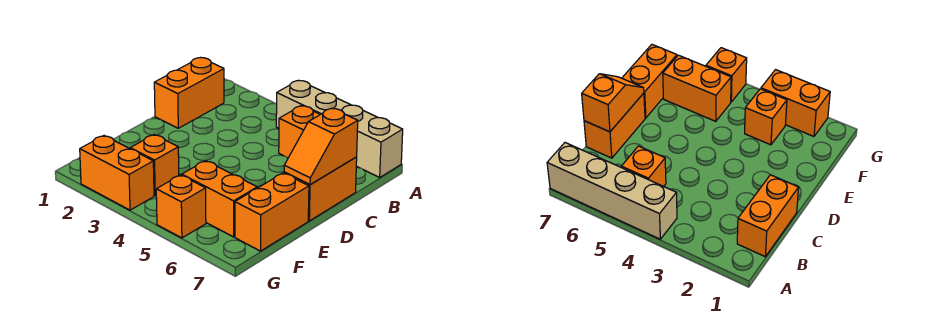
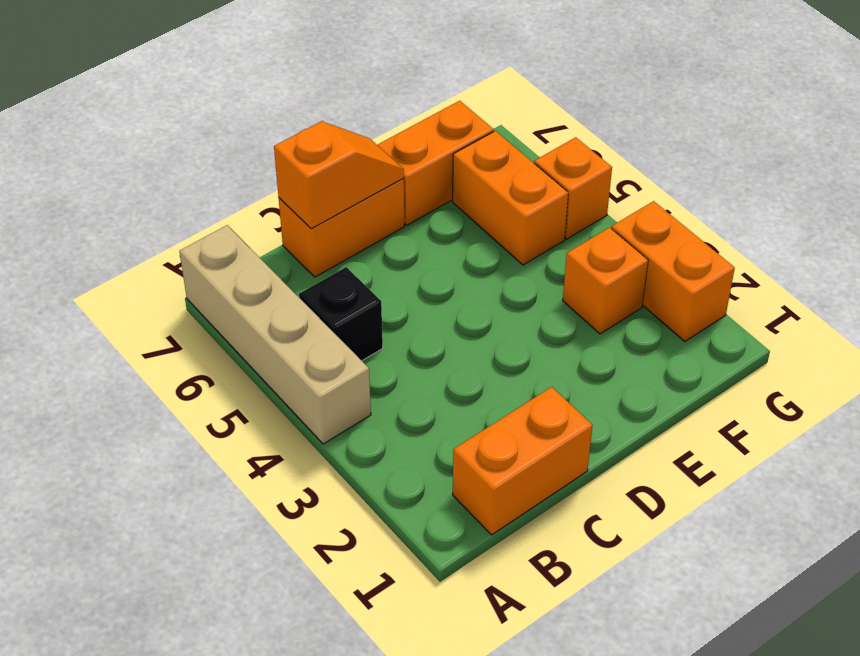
orange 1x1 brick [279,106,320,158] -> black 1x1 brick [299,267,383,361]

